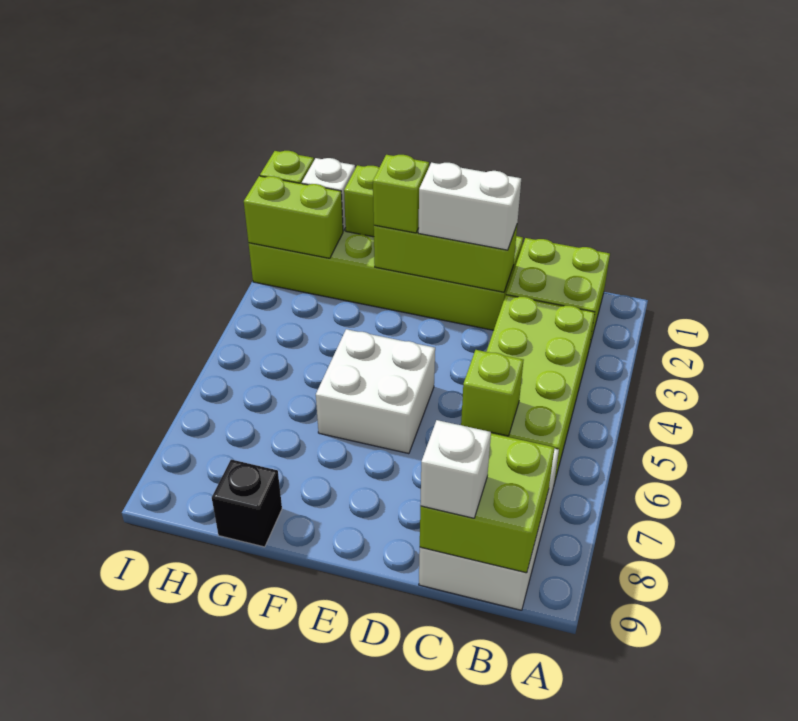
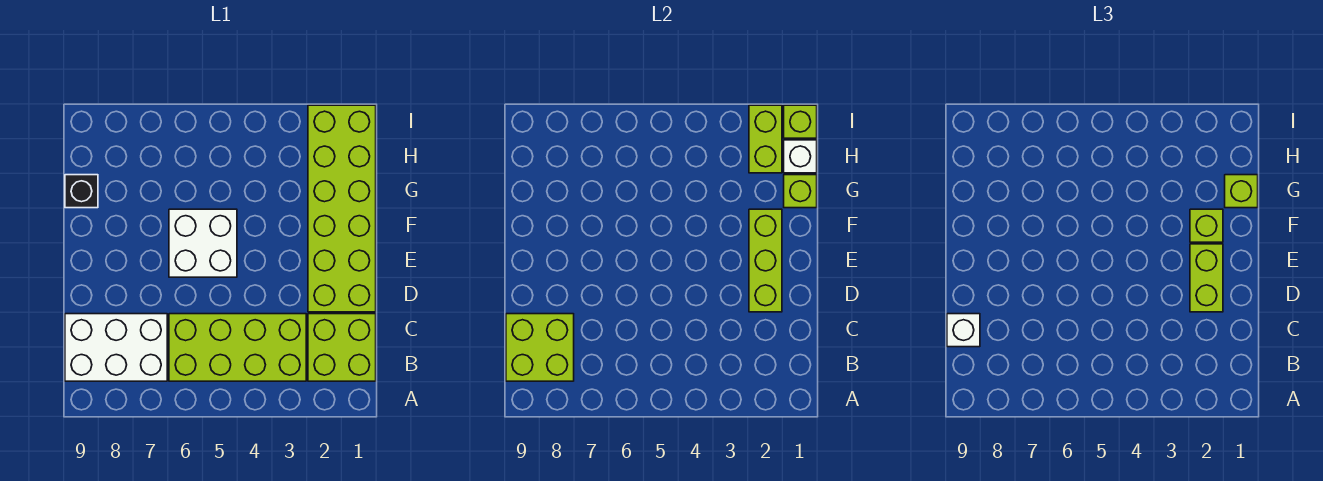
lime 1x1 brick [461,350,523,436] -> lime 1x1 brick moved to [1225,175,1258,208]
white 1x2 brick [418,163,521,250] -> lime 1x2 brick [1190,244,1223,312]

